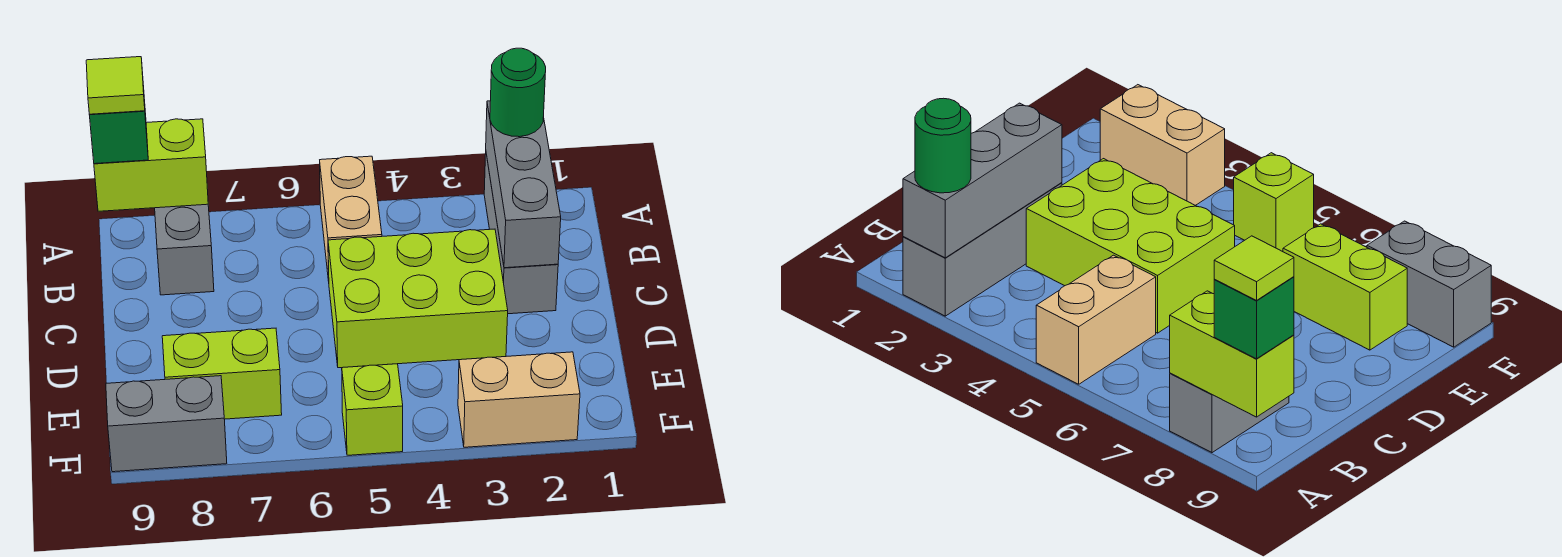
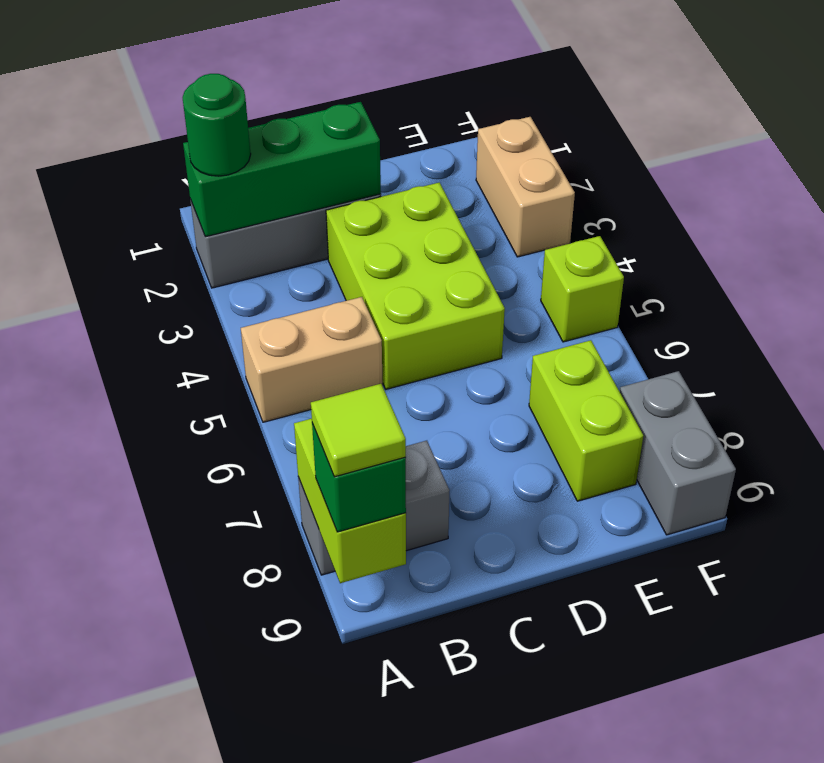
grey 1x3 brick [486,101,561,268] -> green 1x3 brick [183,102,381,237]

